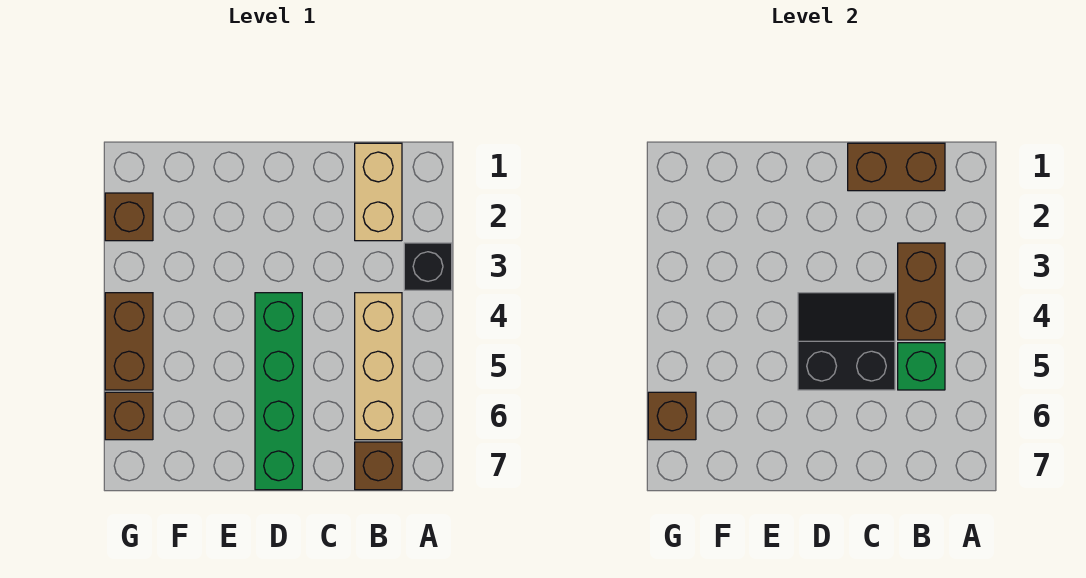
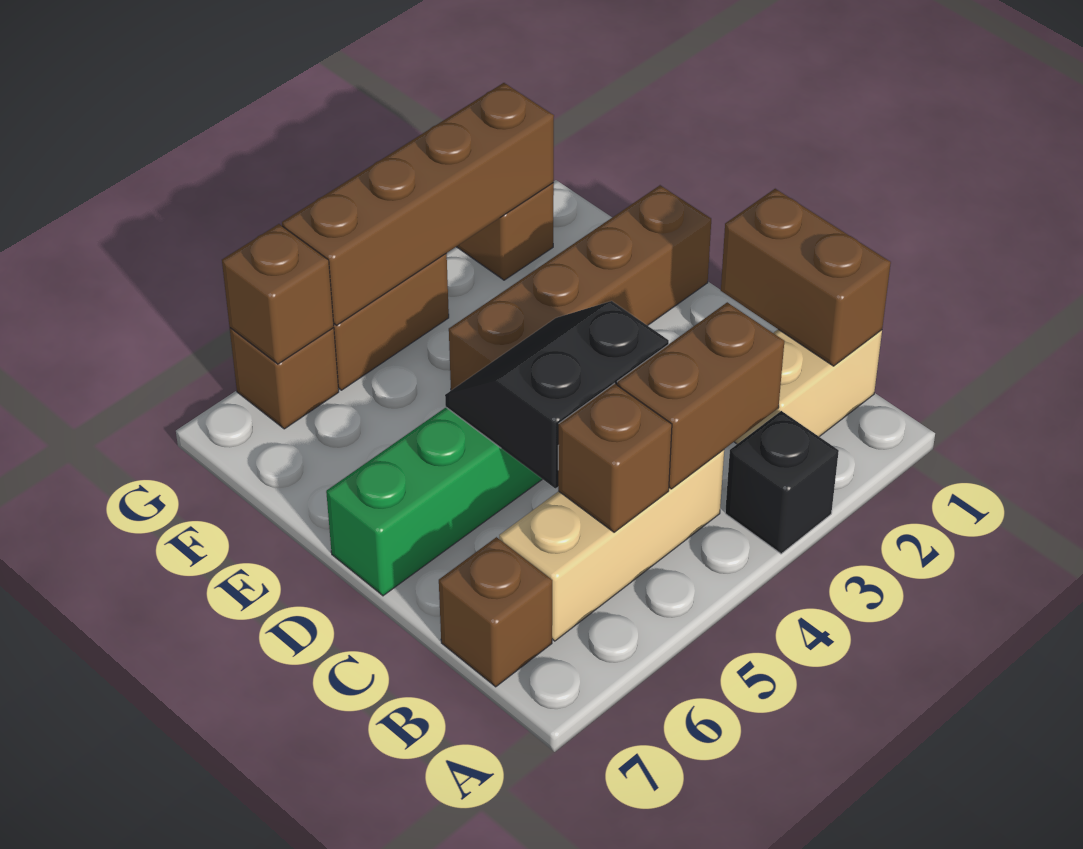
green 1x1 brick [898,343,945,390] -> brown 1x1 brick [558,384,672,532]
black 2x2 slope [798,293,895,390] -> black 2x2 slope turned to [445,301,669,488]
none -> brown 1x4 brick [449,185,711,390]
none -> brown 1x4 brick [282,83,554,325]

